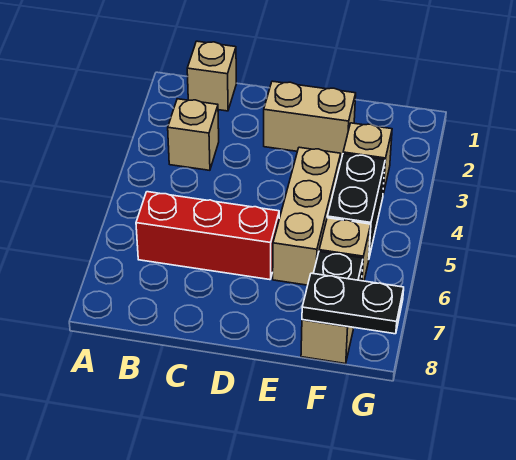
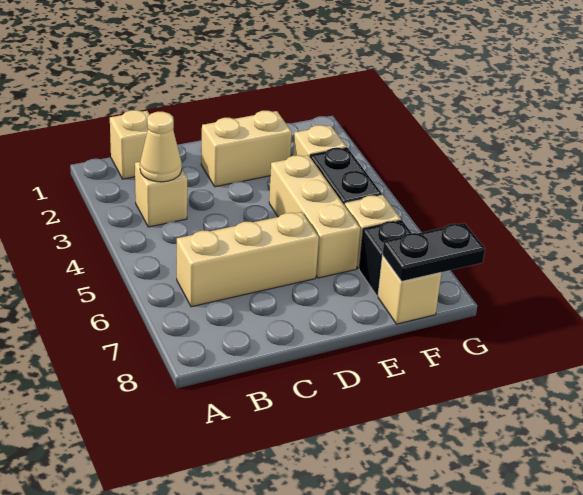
none -> tan 1x1 cone [140,112,182,182]
red 1x3 brick [136,192,279,280] -> tan 1x3 brick [177,212,319,307]

